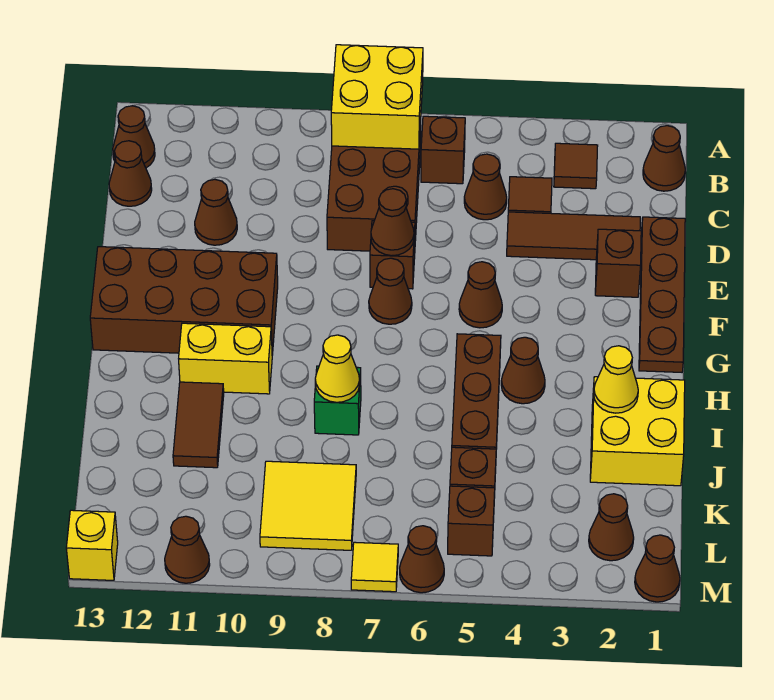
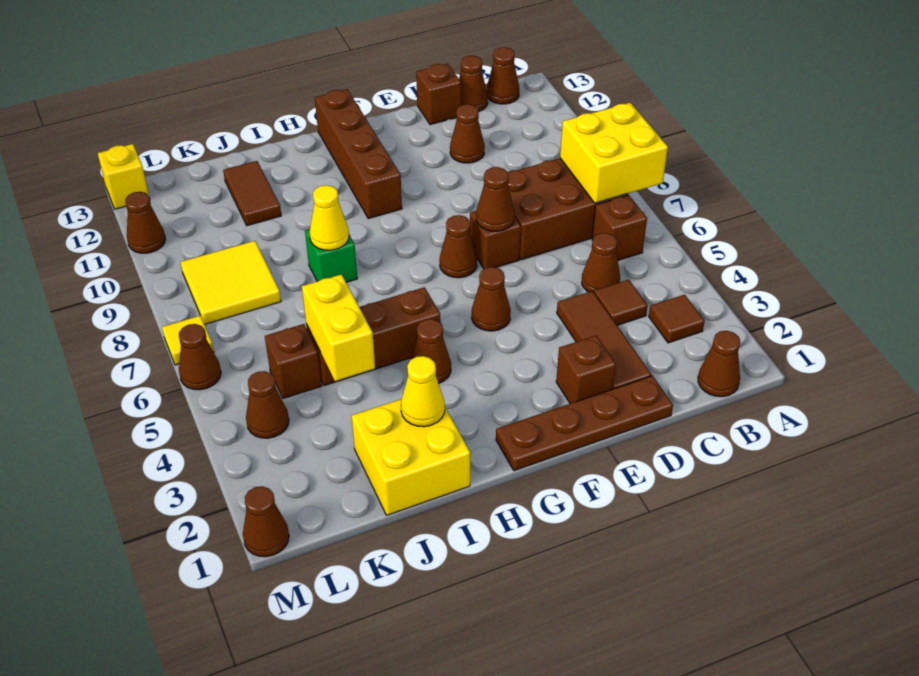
brown 2x4 brick [90,247,278,355] -> brown 1x4 brick [315,89,402,219]
yellow 1x2 brick [179,323,272,394] -> yellow 1x2 brick moved to [302,274,375,381]
brown 1x2 tile [173,382,224,468] -> brown 1x2 tile turned to [223,161,281,226]
brown 1x1 cone [589,494,634,561] -> brown 1x1 cone moved to [246,371,289,438]
brown 1x1 brick [448,486,495,556] -> brown 1x1 brick moved to [416,63,461,125]

